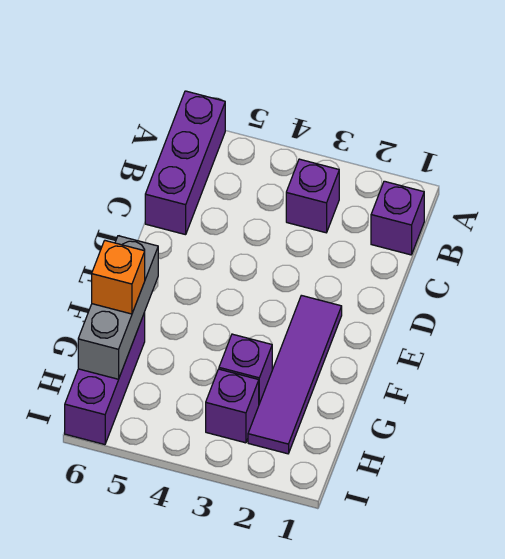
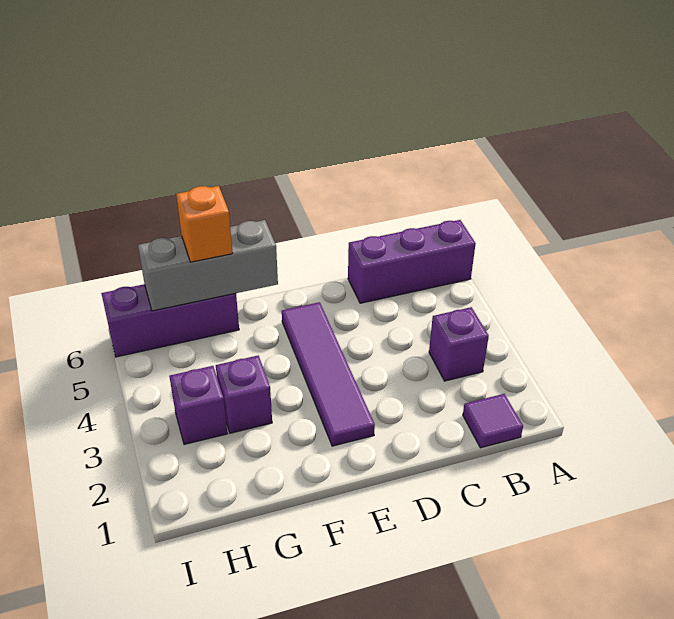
purple 1x1 brick [371,181,424,255] -> purple 1x1 tile [463,394,523,448]
purple 1x4 tile [248,295,342,454] -> purple 1x4 tile turned to [282,302,375,446]

